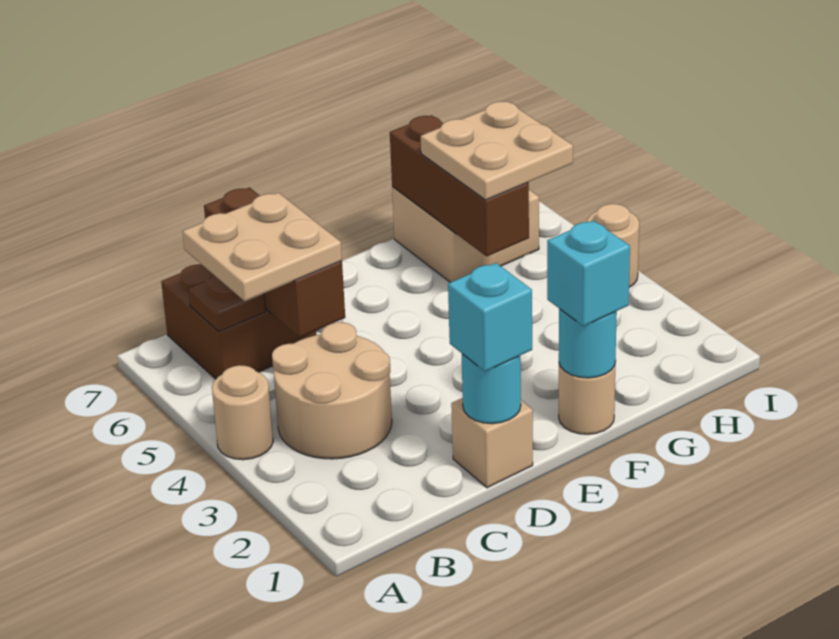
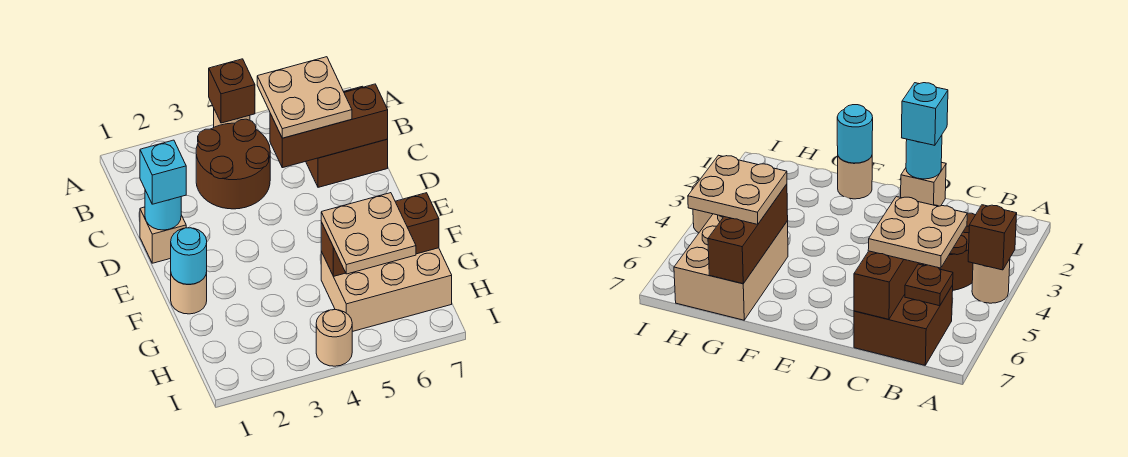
none -> brown 1x1 brick [209,59,255,123]
tan 2x2 round brick [272,322,392,459] -> brown 2x2 round brick [196,119,270,209]
cyan 1x1 brick [547,220,630,326] -> none
tan 2x2 brick [392,187,539,282] -> tan 2x3 brick [321,248,452,332]

